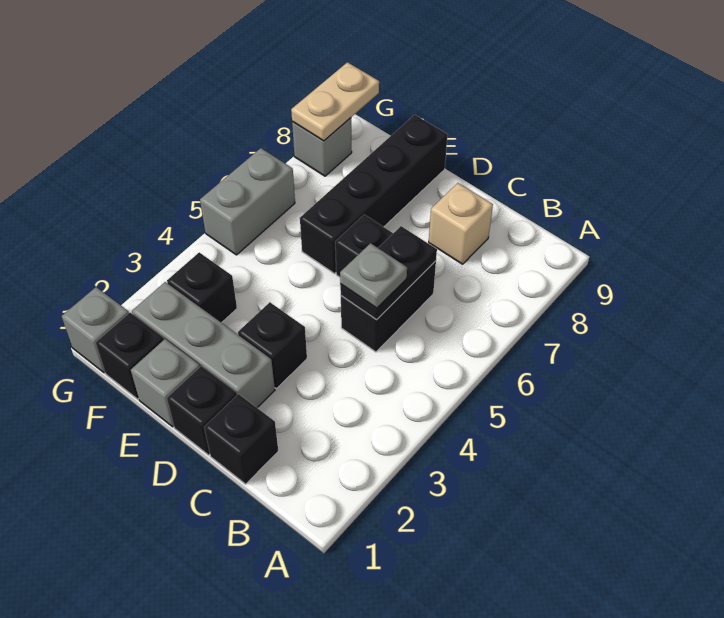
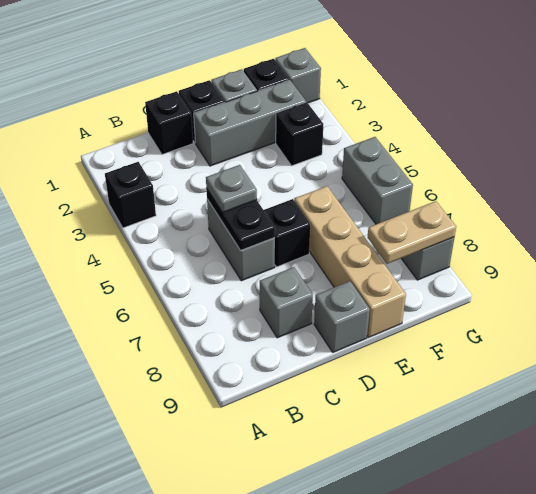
black 1x2 brick [341,261,436,352] -> grey 1x2 brick [207,199,275,281]
tan 1x1 brick [429,183,493,264] -> grey 1x1 brick [260,267,313,338]
black 1x1 brick [238,302,307,389] -> black 1x1 brick moved to [105,162,156,228]
none -> grey 1x1 brick [314,281,370,352]
black 1x4 brick [300,115,448,274] -> tan 1x4 brick [294,186,406,337]
tan 1x2 plate [291,62,379,141] -> tan 1x2 plate turned to [367,201,456,264]

